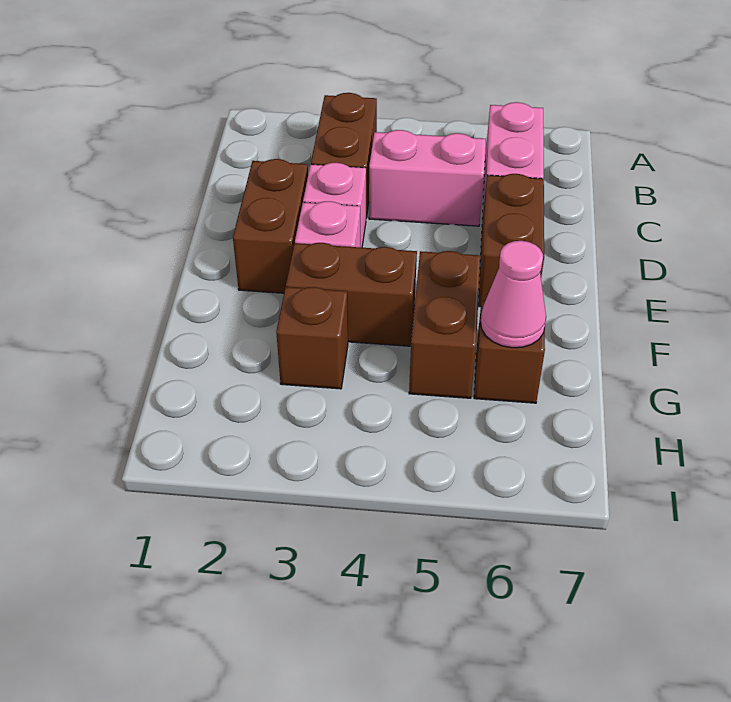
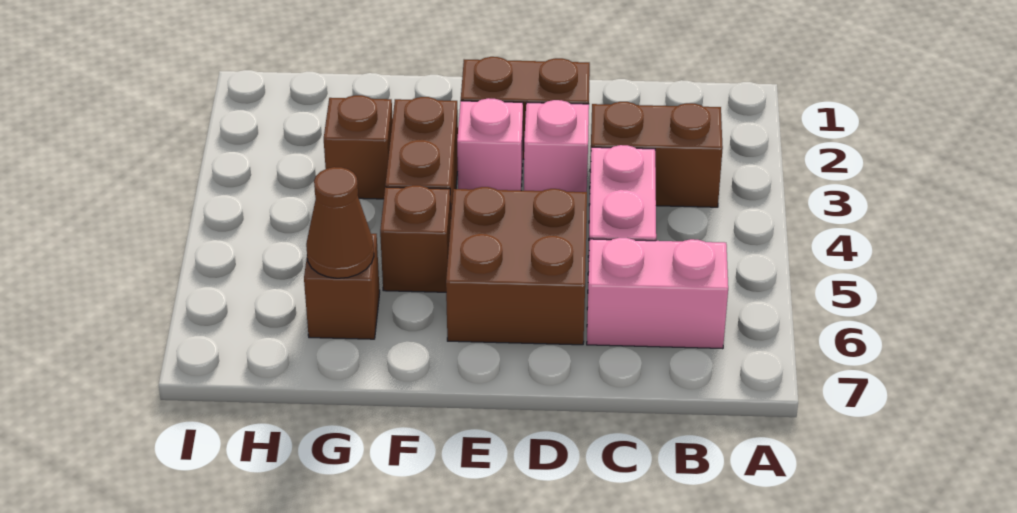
brown 1x2 brick [478,174,544,307] -> brown 2x2 brick [446,187,587,345]
brown 1x2 brick [409,251,480,398] -> brown 1x1 brick [380,185,451,292]
pink 1x1 cone [481,241,546,348] -> brown 1x1 cone [306,167,374,278]

